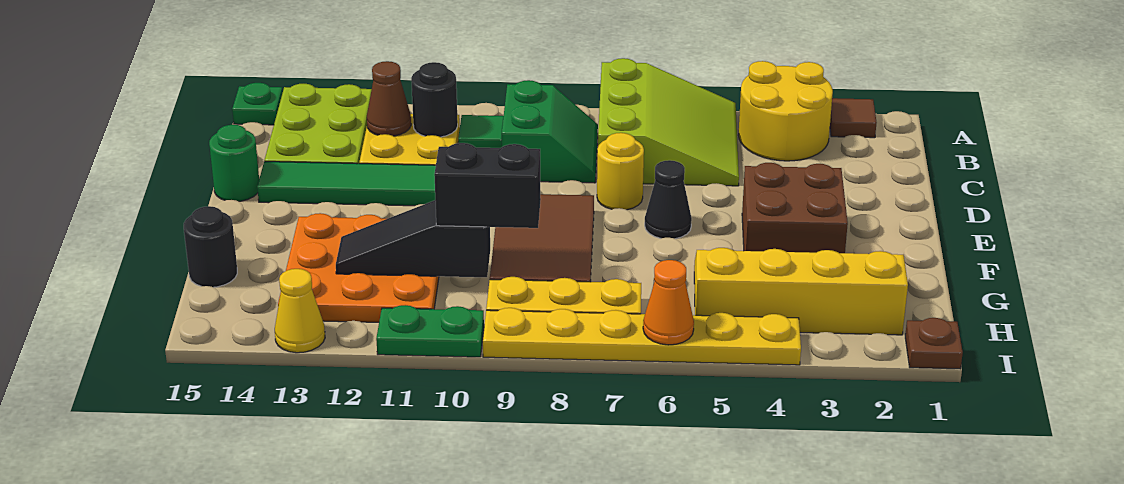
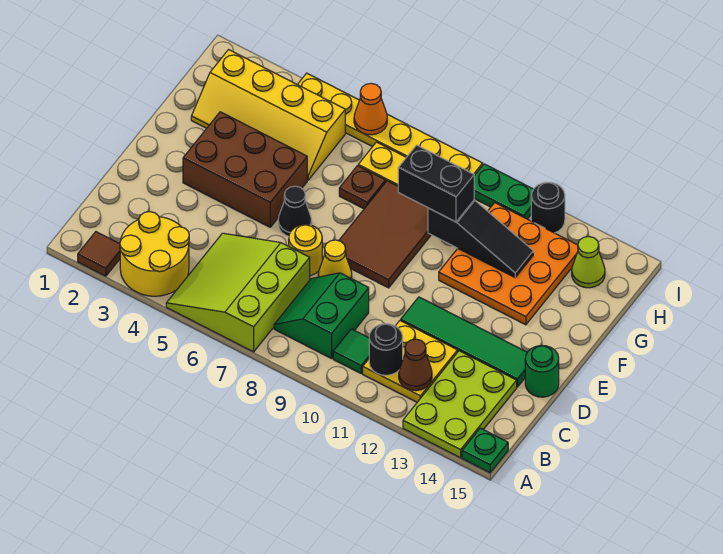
brown 2x2 brick [742,163,848,253] -> brown 2x3 brick [183,112,307,227]
black 1x1 round brick [184,206,237,287] -> black 1x1 round brick moved to [531,182,565,233]
none -> lime 1x1 cone [572,236,605,288]
brown 1x1 plate [905,318,963,369] -> brown 1x1 plate moved to [339,166,386,209]
yellow 1x1 cone [275,269,325,353] -> yellow 1x1 cone moved to [318,240,352,279]

